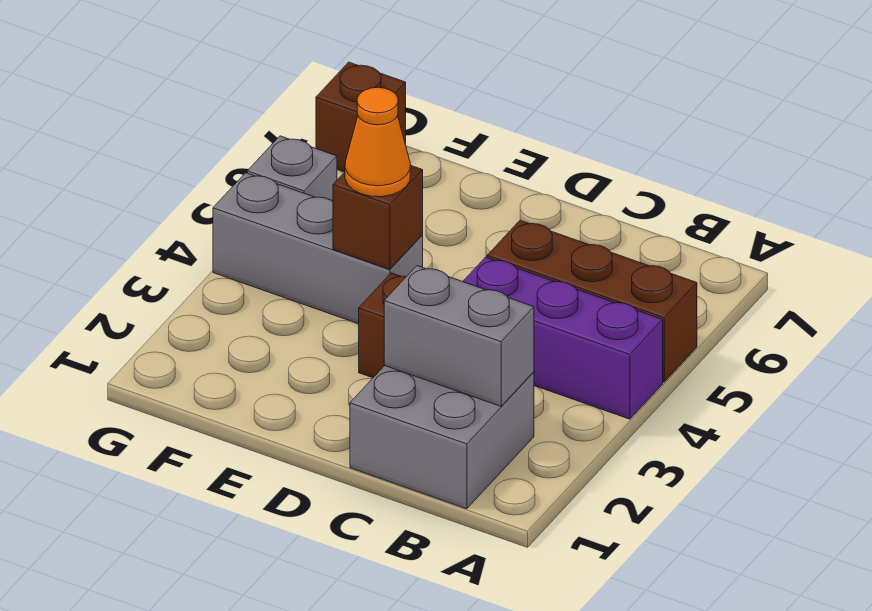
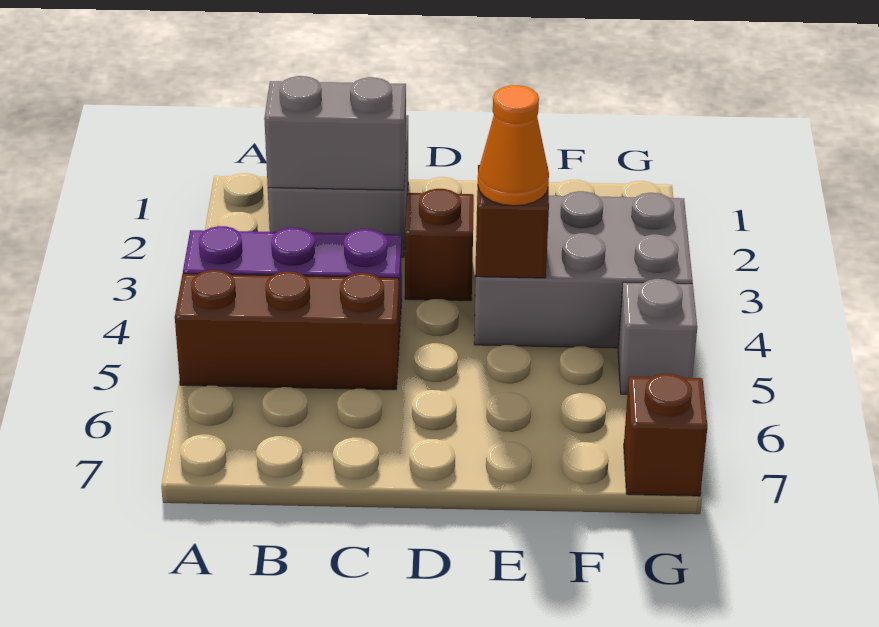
grey 1x3 brick [213,173,423,324] -> grey 2x3 brick [474,191,693,348]

